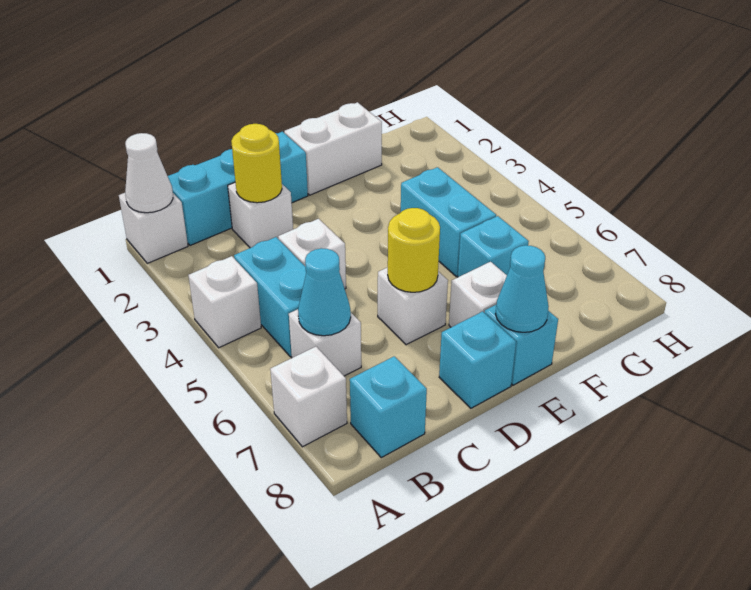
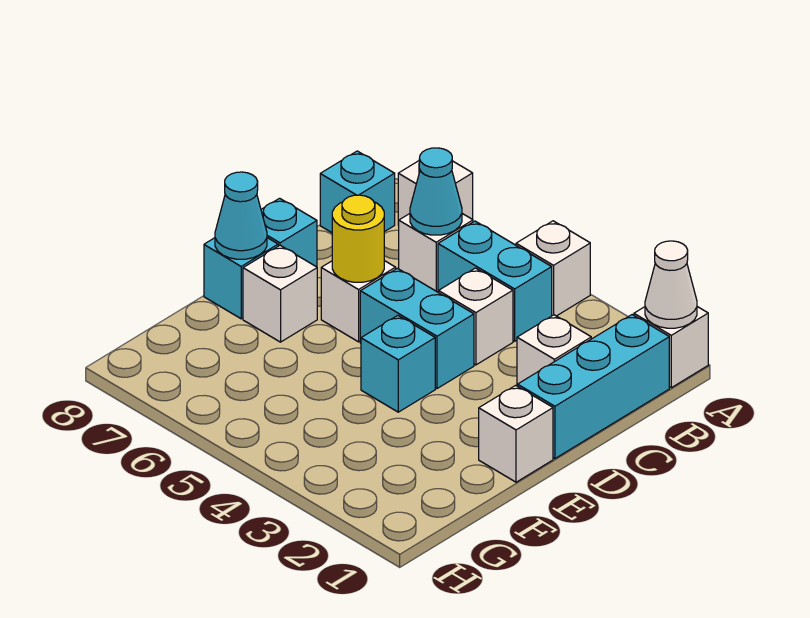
yellow 1x1 round brick [231,124,282,203] -> none
white 1x2 brick [284,102,382,195] -> white 1x1 brick [479,385,553,482]
cyan 1x2 brick [401,167,496,276] -> cyan 1x2 brick moved to [360,268,474,389]
cyan 1x1 brick [458,216,529,277] -> cyan 1x1 brick moved to [361,315,435,412]

